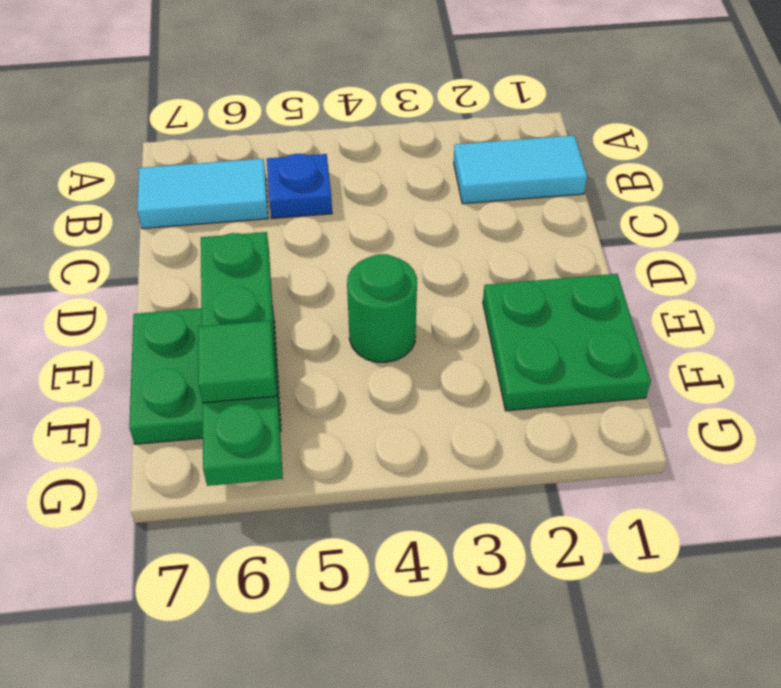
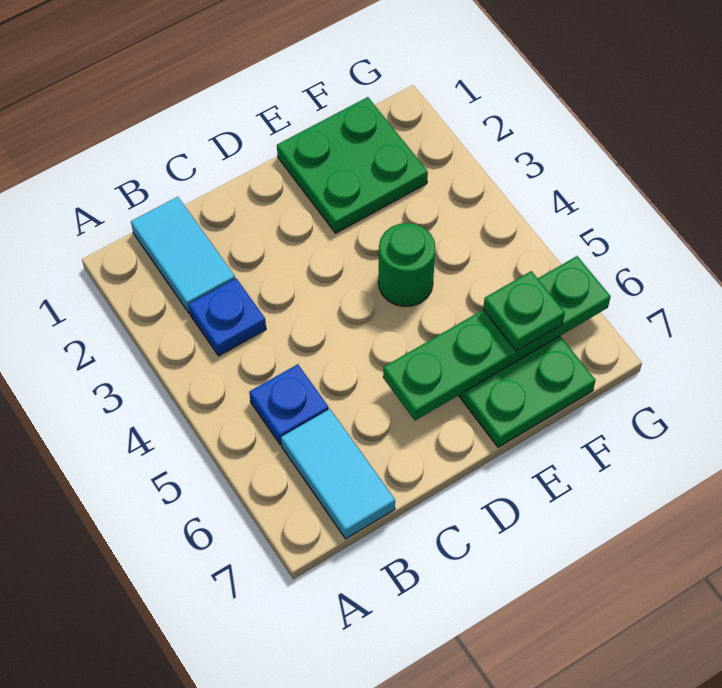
none -> blue 1x1 plate [189,278,266,356]
green 1x1 tile [198,320,277,403] -> green 1x1 plate [483,271,565,351]

